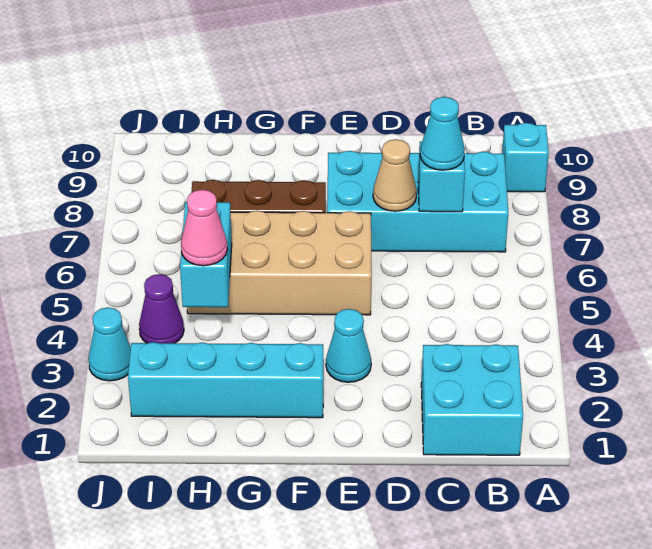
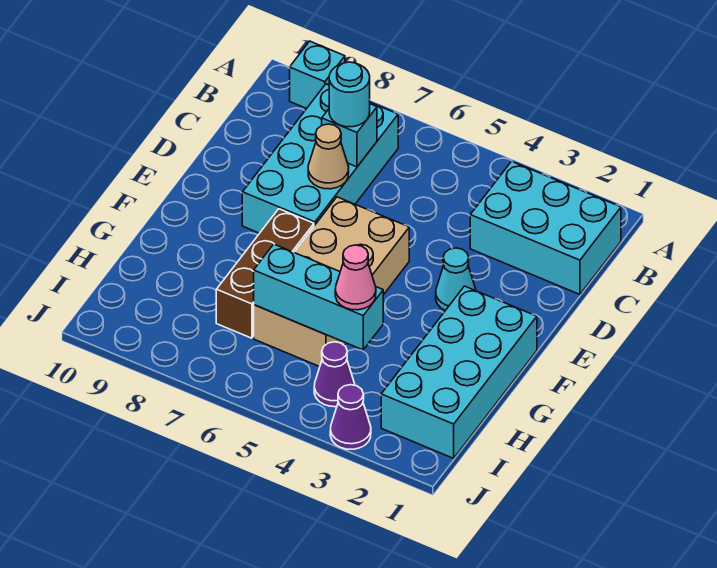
cyan 2x2 brick [421,344,523,455] -> cyan 2x3 brick [470,161,621,294]
cyan 1x1 cone [420,97,465,170] -> cyan 1x1 round brick [329,62,370,127]
cyan 1x4 brick [128,342,323,418] -> cyan 2x4 brick [381,286,537,458]
cyan 1x2 brick [180,202,232,307] -> cyan 1x3 brick [254,244,383,350]
cyan 1x1 cone [88,307,131,381] -> purple 1x1 cone [330,385,371,449]

